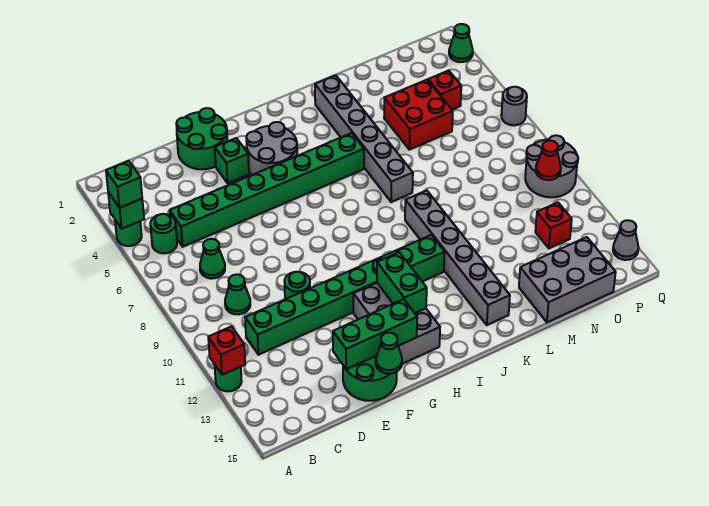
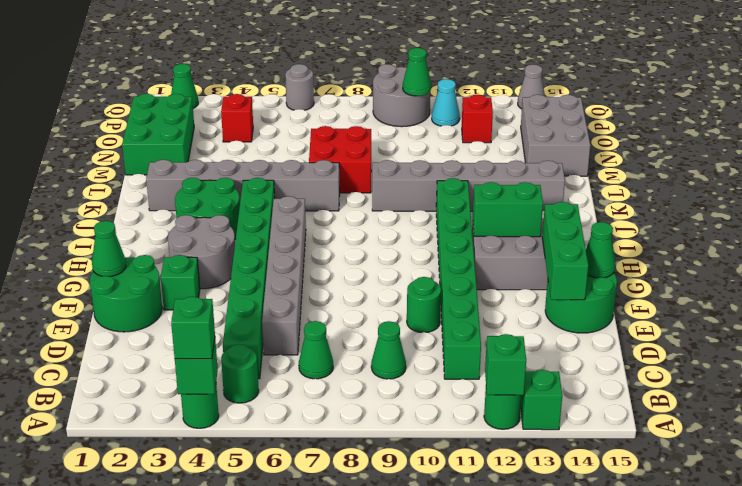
red 1x1 brick [208,326,245,375] -> green 1x1 brick [485,334,526,395]
none -> green 1x1 brick [521,370,562,430]
none -> grey 1x6 brick [262,196,306,355]
none -> green 1x1 cone [92,221,126,277]
none -> green 2x2 round brick [175,178,240,239]
none -> green 2x3 brick [122,94,194,175]
red 2x2 brick [384,80,453,150] -> red 2x2 brick moved to [309,126,371,193]
red 1x1 cone [536,140,561,180] -> green 1x1 cone [403,48,431,96]
none -> cyan 1x1 cone [432,79,460,126]

